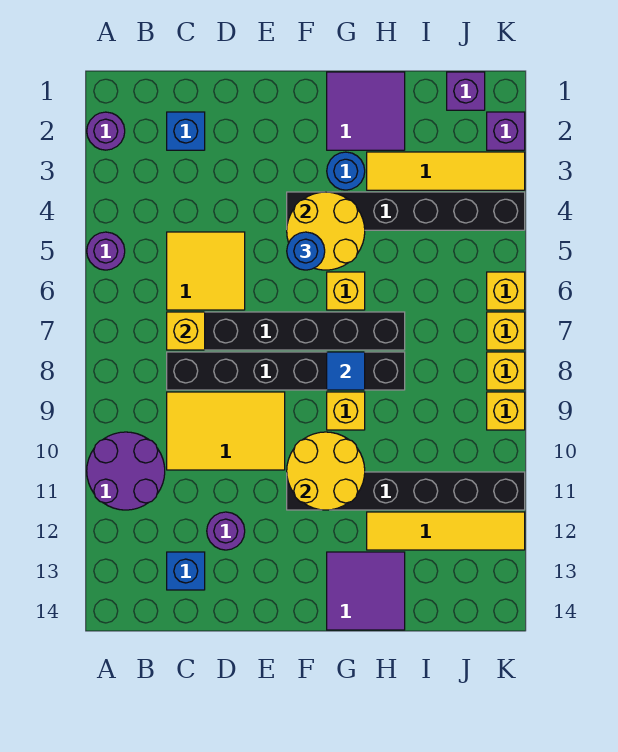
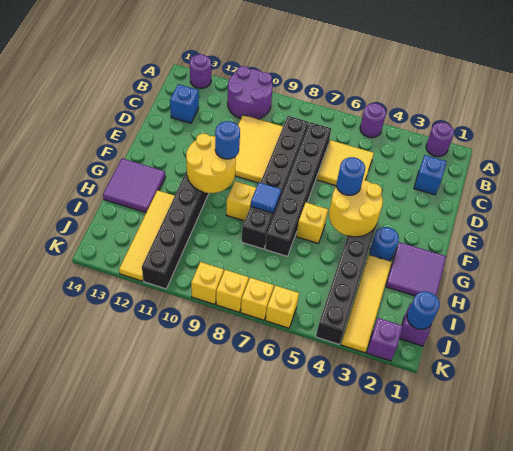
yellow 1x1 brick [167,312,205,350] -> none
purple 1x1 round brick [207,512,245,550] -> purple 1x1 round brick moved to [190,54,211,89]
none -> blue 1x1 round brick [215,121,240,159]
none -> blue 1x1 round brick [407,291,440,329]

